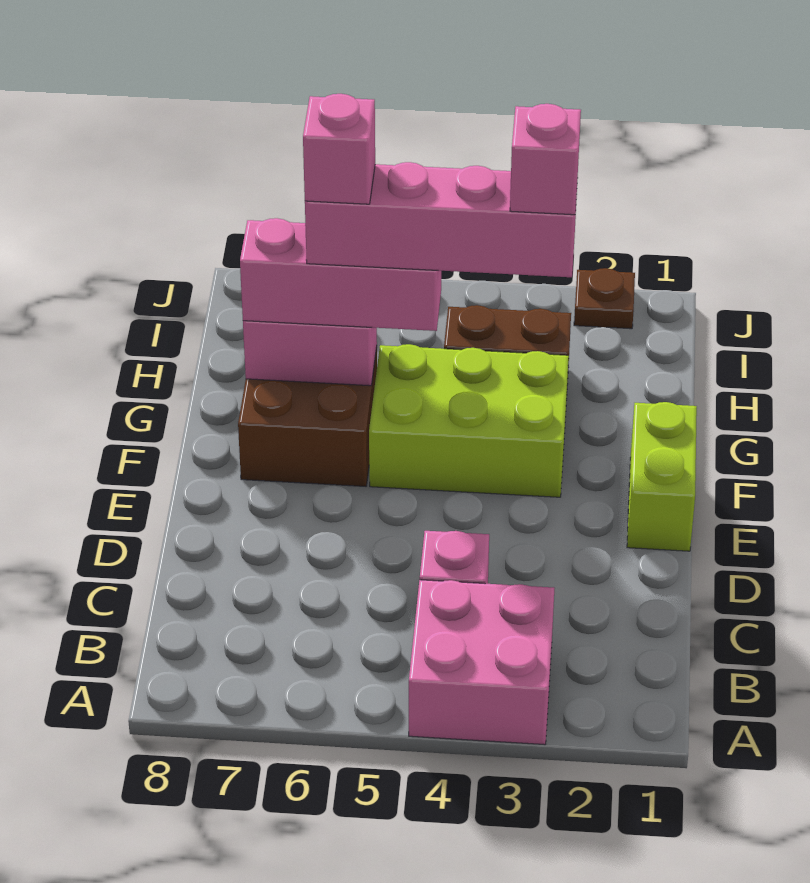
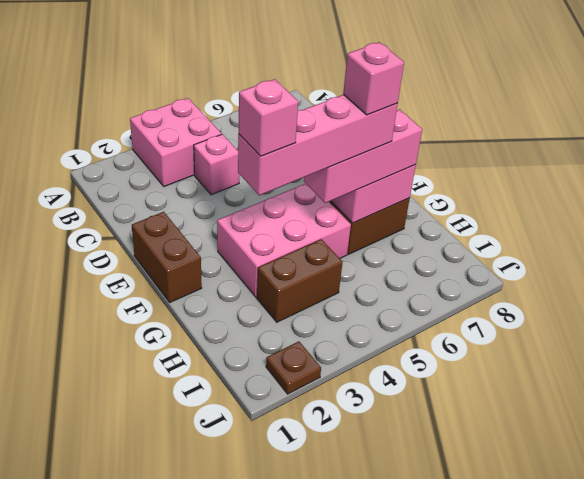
lime 1x2 brick [627,402,697,551] -> brown 1x2 brick [132,212,202,302]
lime 2x3 brick [369,344,569,497] -> pink 2x3 brick [217,183,351,297]

